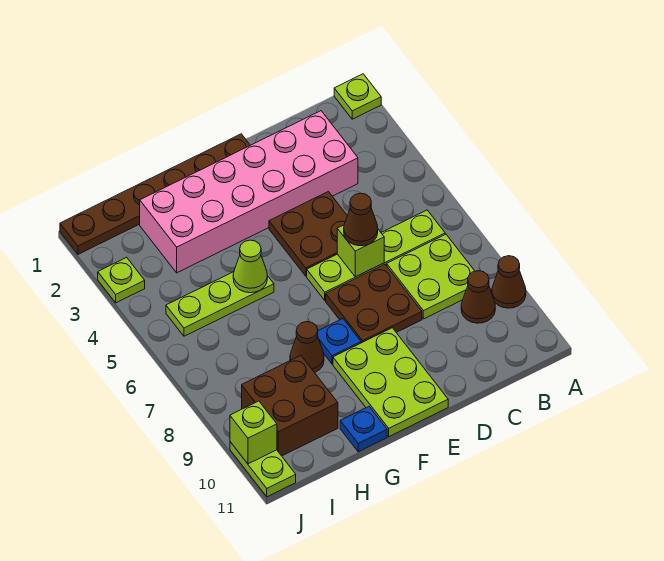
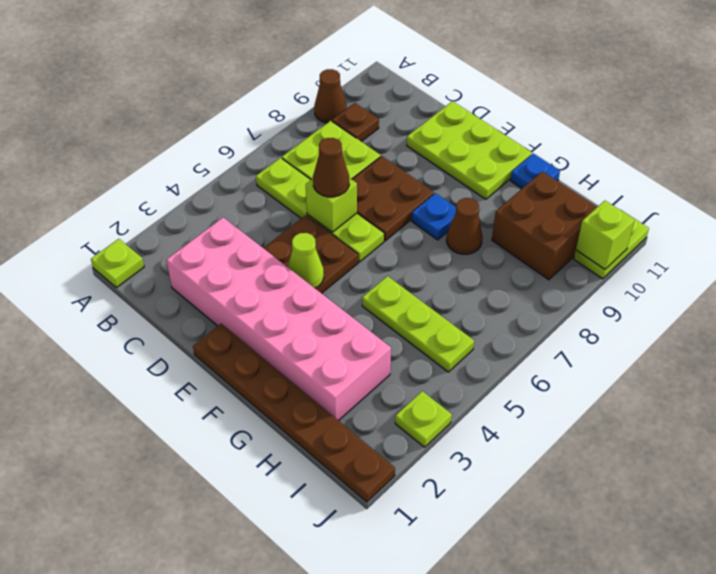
brown 1x1 cone [461,271,495,323] -> brown 1x1 plate [332,103,379,142]
lime 2x3 plate [333,328,448,437] -> lime 2x3 plate turned to [407,101,532,199]
lime 1x1 cone [233,240,267,293] -> lime 1x1 cone moved to [288,233,324,288]

